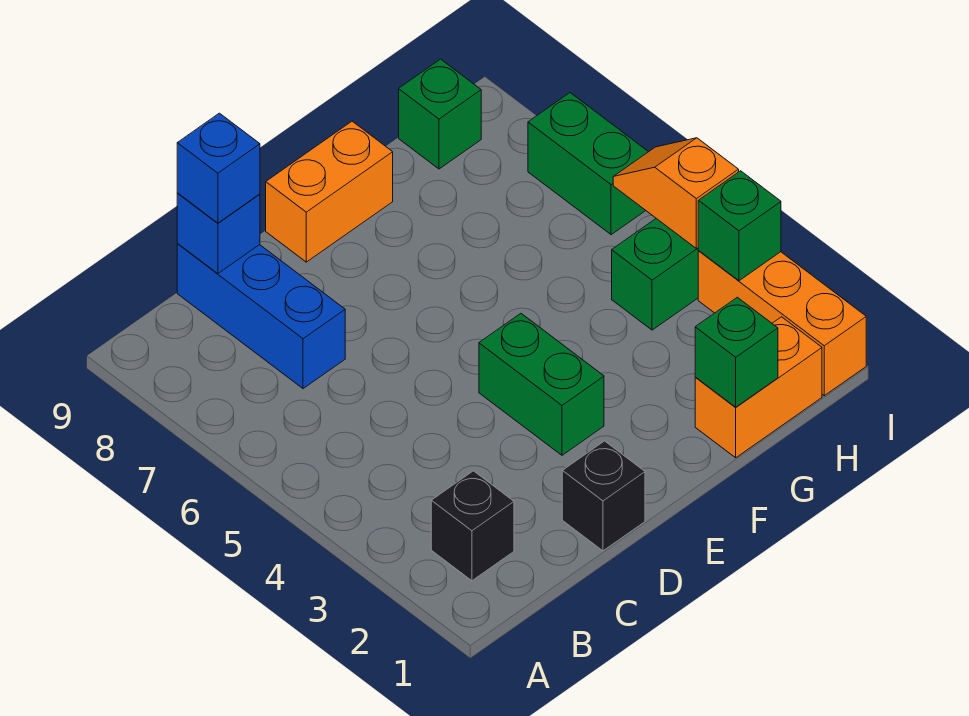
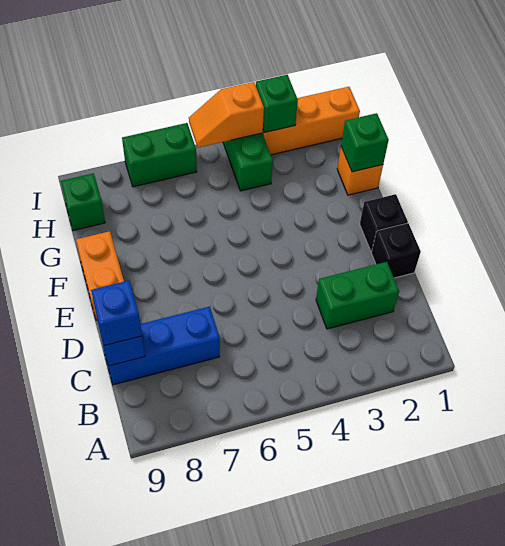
black 1x1 brick [431,471,514,581] -> black 1x1 brick moved to [360,194,408,251]
green 1x2 brick [479,314,604,455] -> green 1x2 brick moved to [316,262,399,329]
orange 1x2 brick [695,317,822,458] -> orange 1x1 brick [337,147,383,195]

